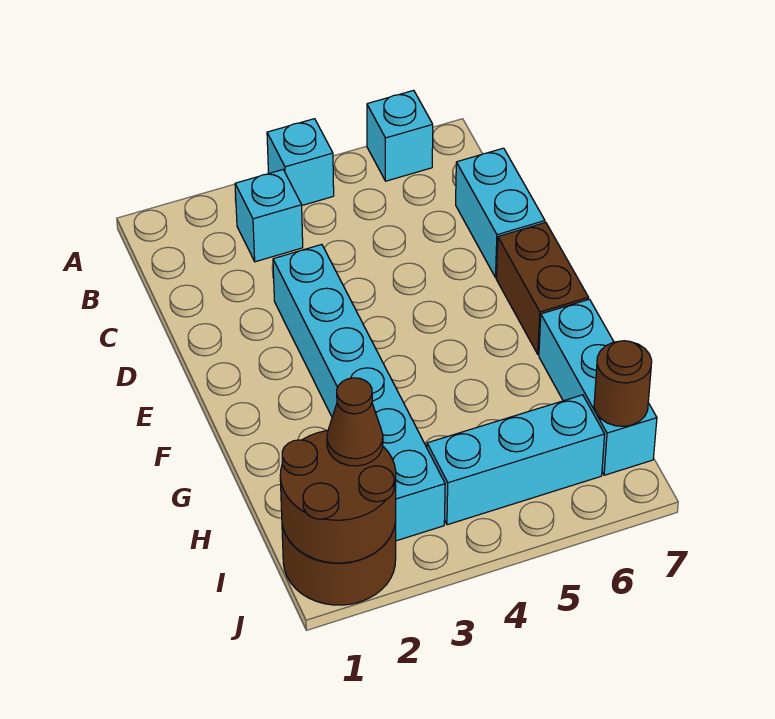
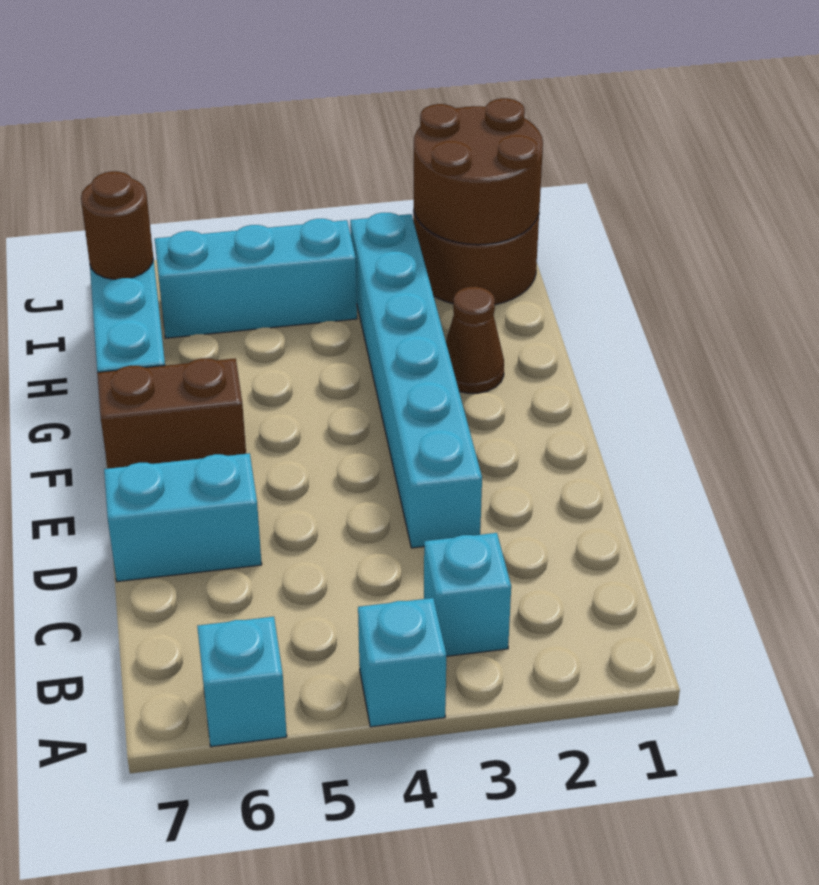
cyan 1x2 brick [456,148,545,278] -> cyan 1x2 brick turned to [104,453,262,582]
brown 1x2 brick [496,222,589,355] -> brown 1x2 brick turned to [97,358,246,469]
brown 1x1 cone [327,378,383,466] -> brown 1x1 cone moved to [446,287,504,393]

